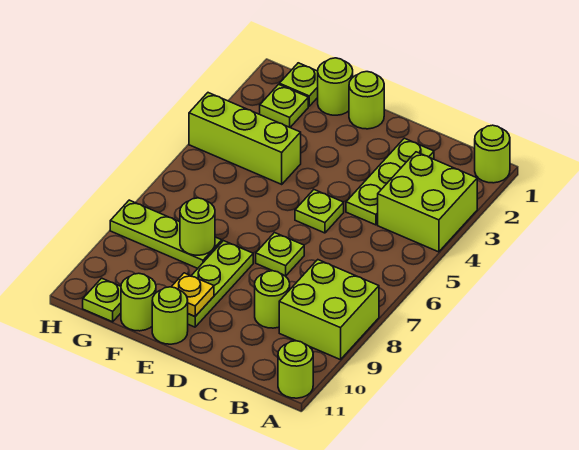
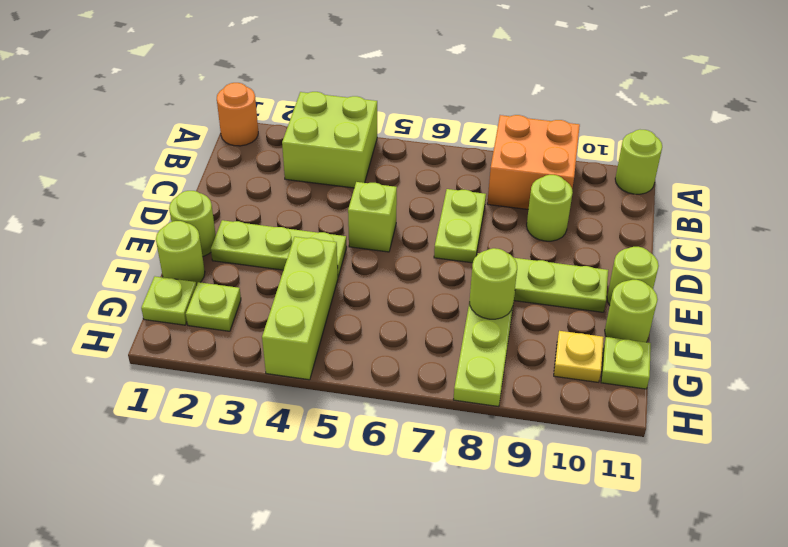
lime 1x1 round brick [475,125,510,183] -> orange 1x1 round brick [217,83,258,146]
lime 2x2 brick [279,260,379,360] -> orange 2x2 brick [487,115,580,209]
lime 1x3 plate [346,138,434,225] -> lime 1x3 plate moved to [211,220,347,277]
lime 1x1 plate [295,190,344,233] -> lime 1x1 brick [348,182,397,252]
lime 1x1 plate [256,233,304,276] -> lime 1x2 plate [434,189,486,263]
yellow 1x1 plate [172,273,214,316] -> yellow 1x1 plate moved to [554,331,604,382]

